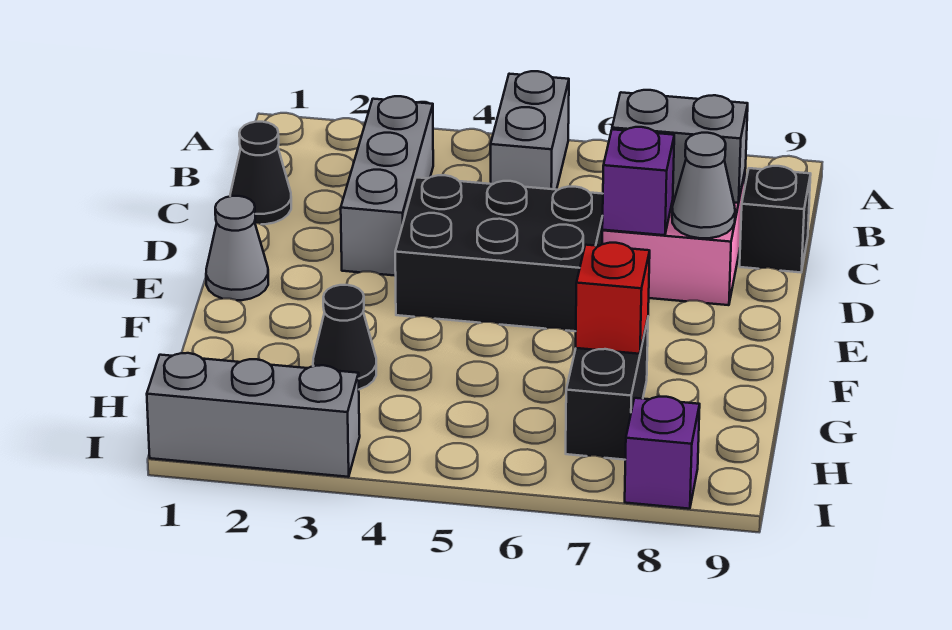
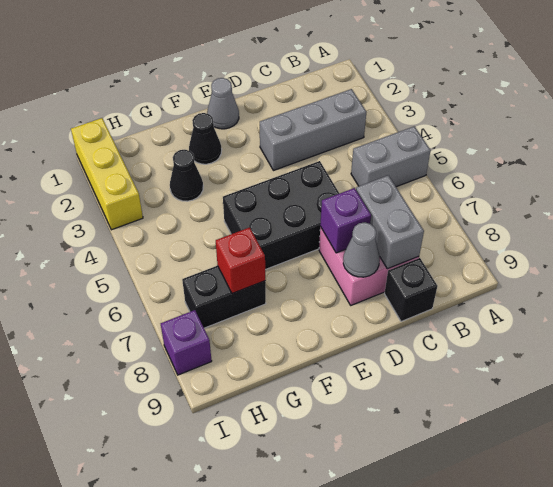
black 1x1 cone [230,122,291,224] -> black 1x1 cone moved to [189,113,222,164]
black 2x3 brick [395,175,603,331] -> black 2x3 brick turned to [223,161,339,270]
grey 1x3 brick [147,353,360,477] -> yellow 1x3 brick [71,118,143,230]

